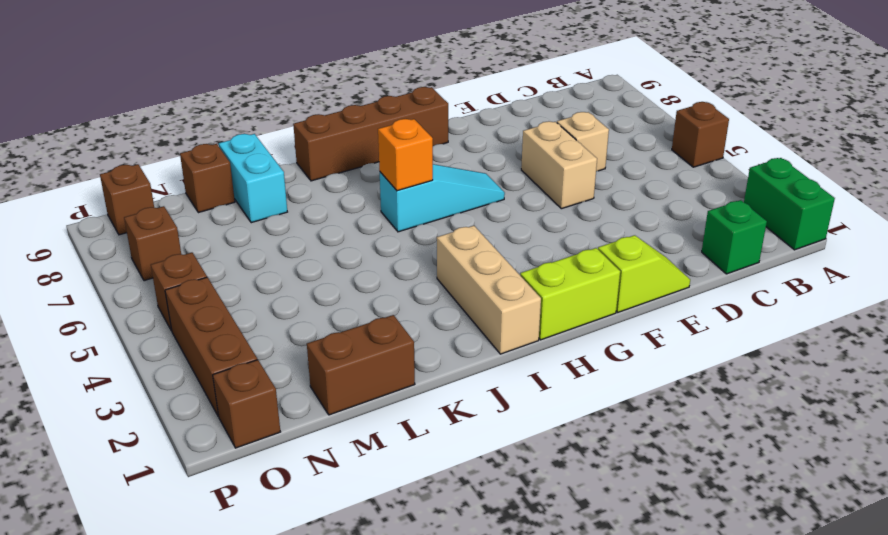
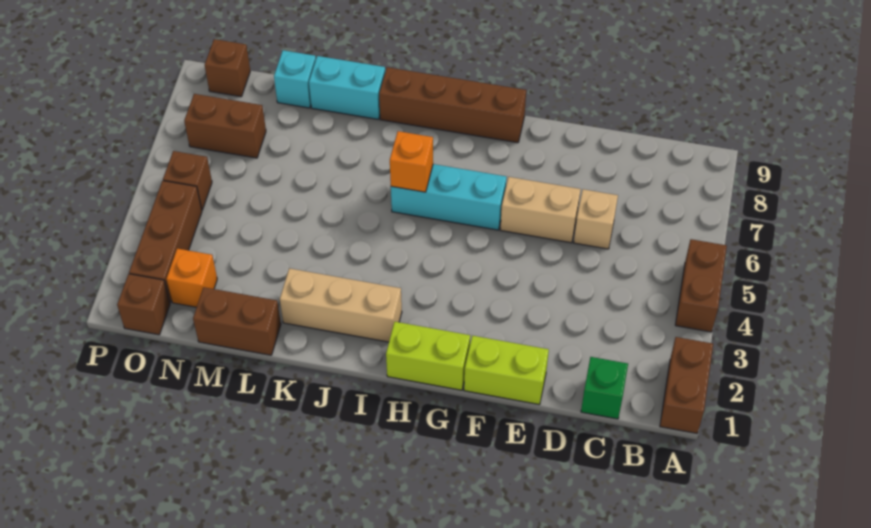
green 1x2 brick [744,158,835,250] -> brown 1x2 brick [660,337,713,433]
brown 1x1 brick [672,102,729,167] -> brown 1x2 brick [675,239,727,332]
lime 1x2 slope [598,235,690,312] -> lime 1x2 brick [464,336,549,405]
tan 1x2 brick [521,121,597,209] -> tan 1x2 brick turned to [500,177,581,243]
cyan 1x3 slope [380,164,505,232] -> cyan 1x3 brick [391,164,506,230]
tan 1x3 brick [437,226,541,354] -> tan 1x3 brick turned to [280,268,402,342]
cyan 1x2 brick [219,134,287,223] -> cyan 1x2 brick turned to [309,56,385,119]
brown 1x1 brick [180,144,235,213] -> cyan 1x1 brick [274,50,316,108]
none -> orange 1x1 brick [166,249,217,307]
brown 1x1 brick [124,206,181,281] -> brown 1x2 brick [184,94,266,158]

